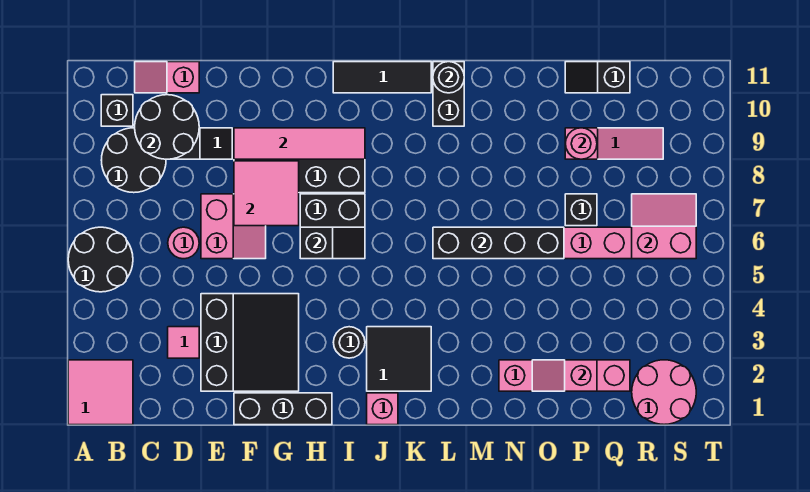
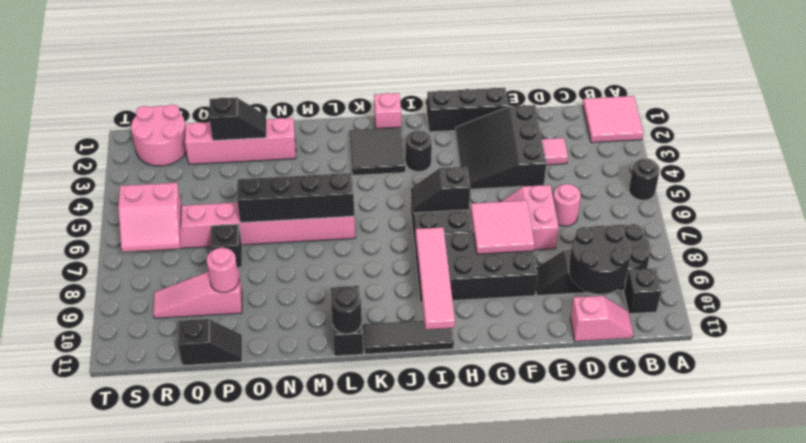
black 2x2 round brick [68,227,133,292] -> black 1x1 round brick [629,158,660,200]
pink 1x4 tile [234,128,365,159] -> pink 1x4 tile turned to [416,227,455,329]
pink 1x2 slope [532,360,597,391] -> black 1x2 slope [209,97,266,141]

